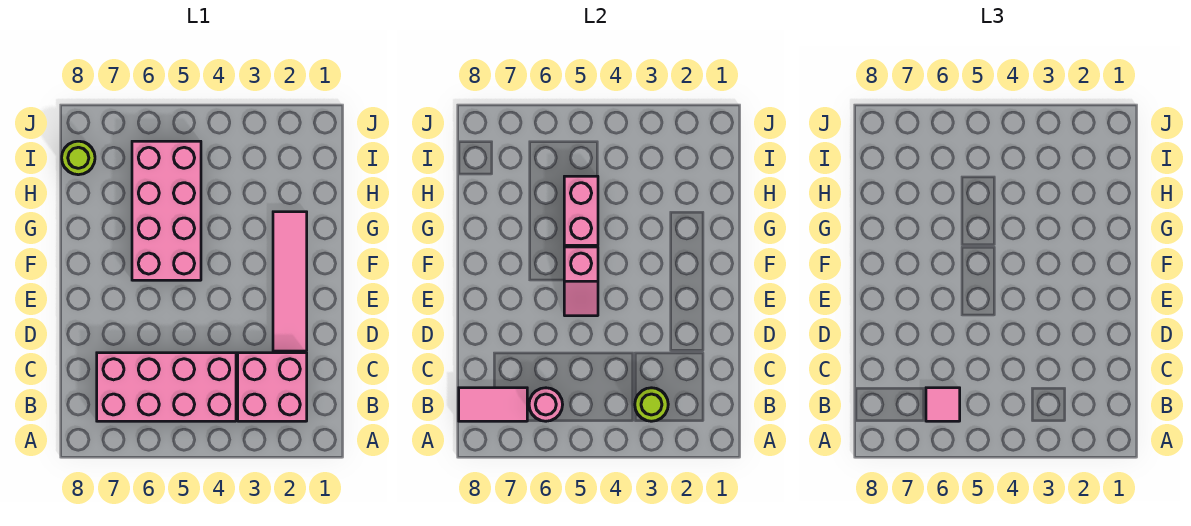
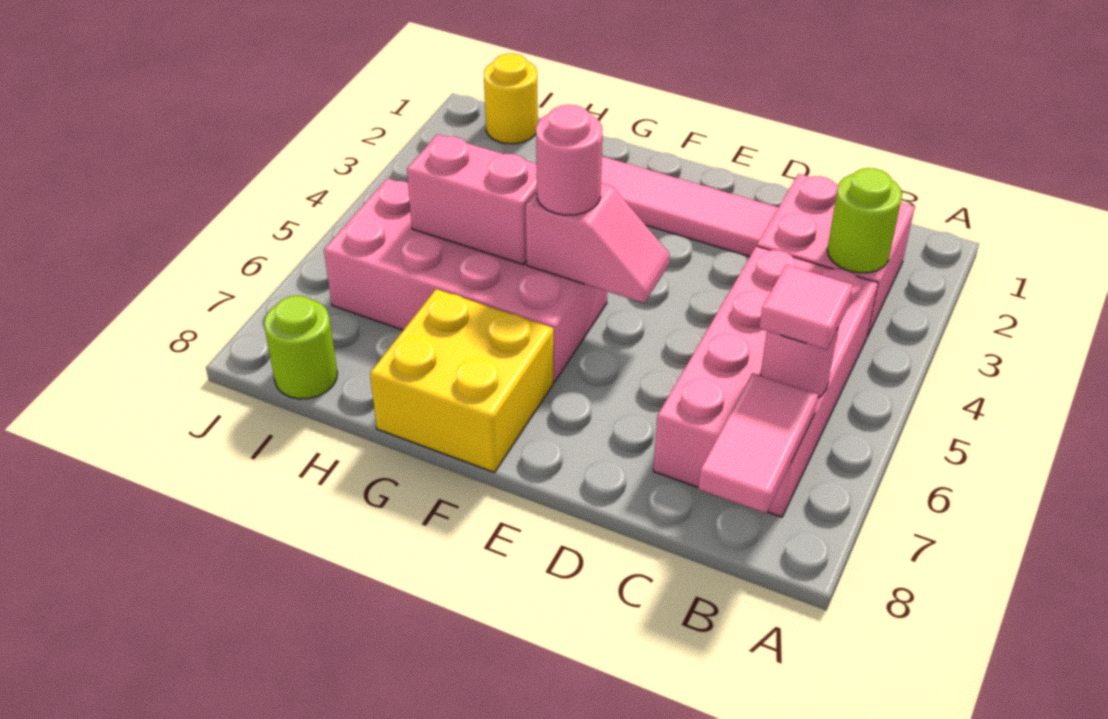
none -> pink 1x1 round brick [536,105,602,215]
none -> yellow 2x2 brick [370,289,553,472]
none -> yellow 1x1 round brick [484,54,538,144]

